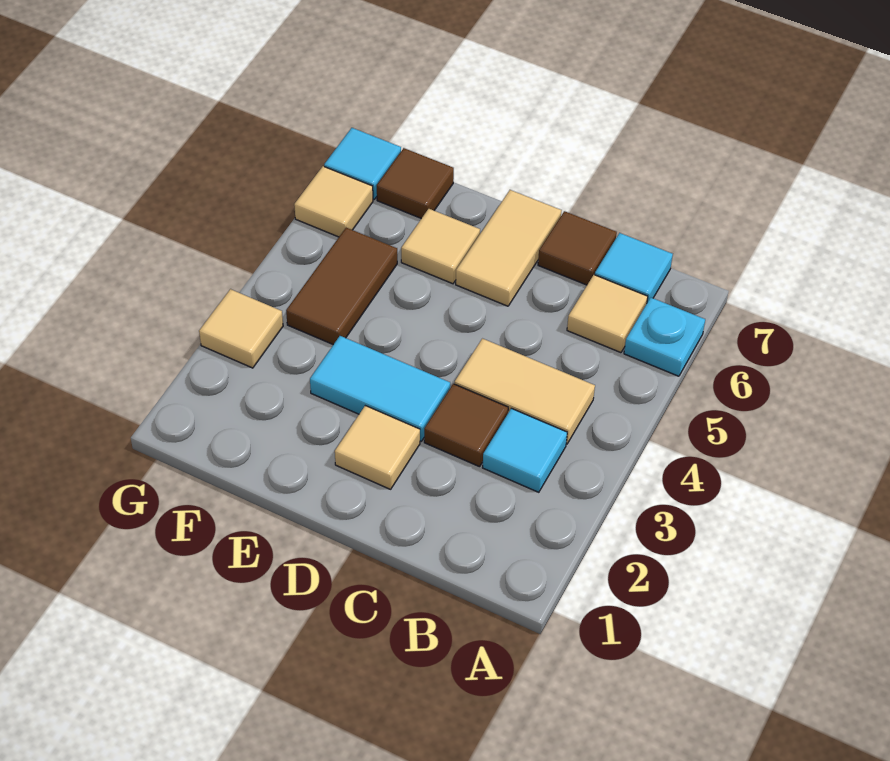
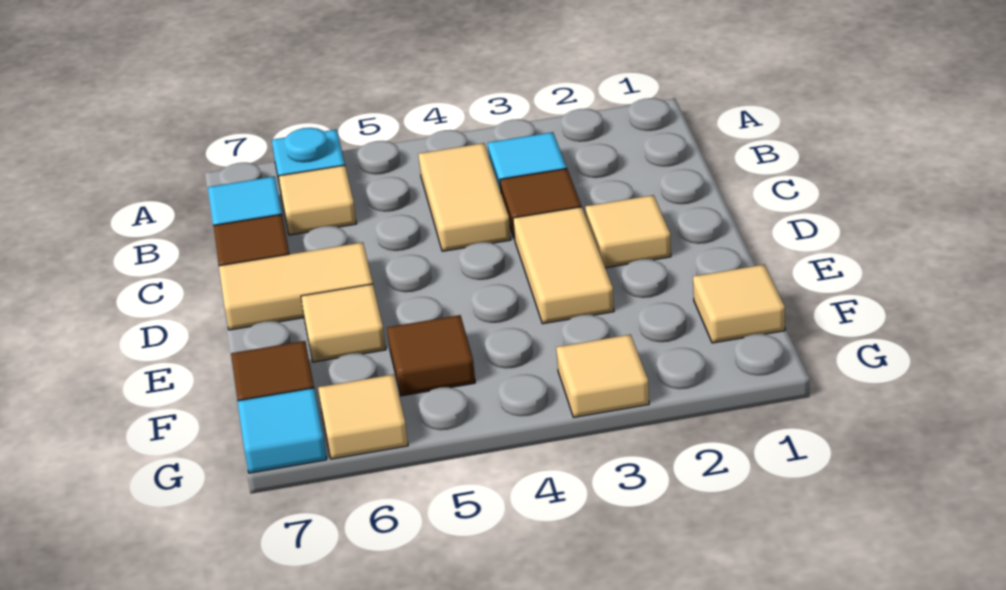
cyan 1x2 tile [310,336,450,441] -> tan 1x2 tile [513,207,614,324]
none -> tan 1x1 tile [693,265,785,343]
brown 1x2 tile [286,228,397,345] -> brown 1x1 tile [387,315,475,396]

